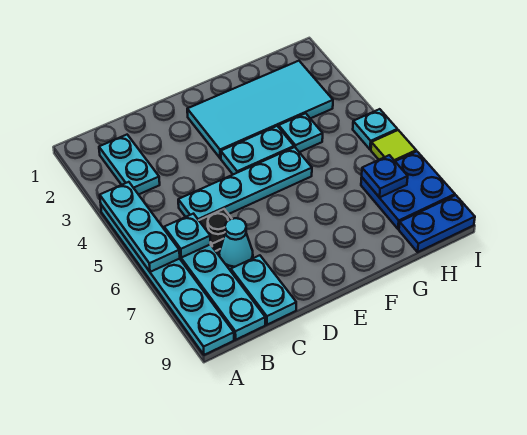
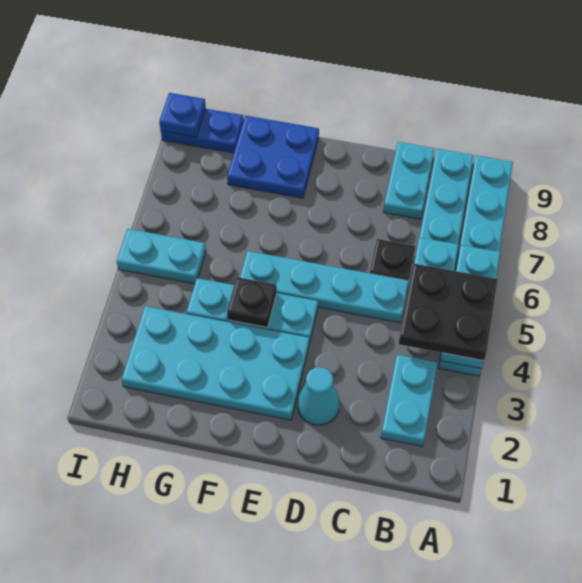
none -> black 2x2 plate [399,264,498,361]
cyan 1x1 cone [219,218,253,271] -> cyan 1x1 cone moved to [298,367,339,425]
cyan 2x4 tile [187,61,333,158] -> cyan 2x4 plate [121,306,309,420]
none -> black 1x1 plate [227,277,277,328]
blue 2x2 plate [361,151,455,229] -> blue 2x2 plate moved to [227,116,319,198]
blue 1x1 plate [362,155,408,197] -> blue 1x1 plate moved to [159,93,206,137]
cyan 1x1 plate [353,109,397,150] -> cyan 1x2 plate [117,229,206,284]
lime 1x1 tile [371,130,416,161] -> none

